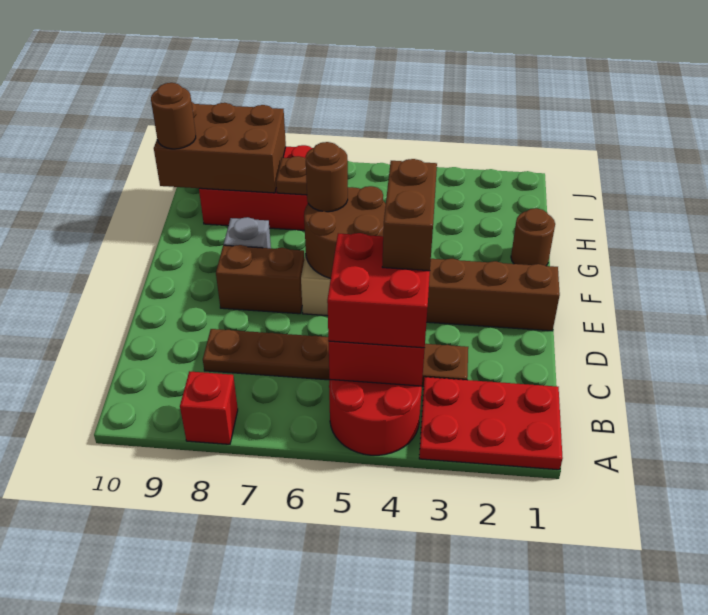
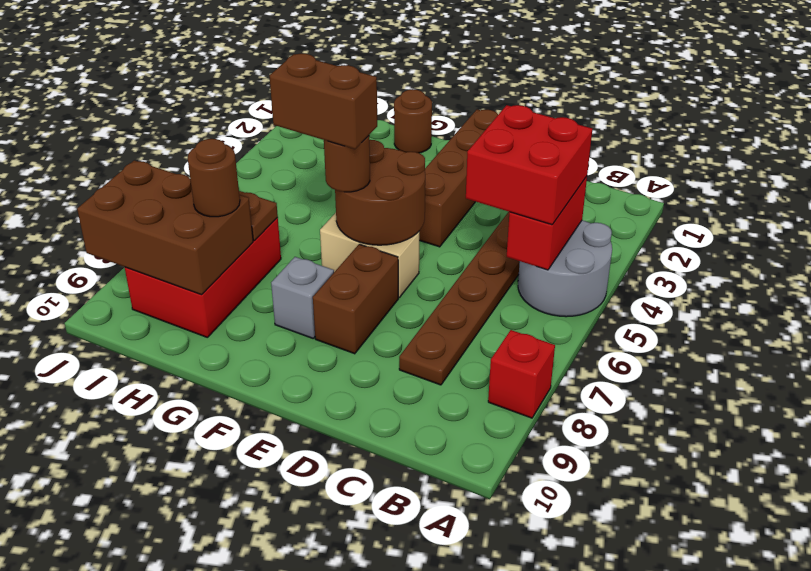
red 2x3 plate [419,377,563,470] -> none
red 2x2 round brick [329,380,422,455] -> grey 2x2 round brick [518,220,612,317]
brown 1x2 brick [382,159,437,271] -> brown 1x2 brick moved to [270,54,377,149]
brown 2x3 brick [154,102,286,193] -> brown 2x3 brick turned to [77,160,253,295]
brown 1x1 round brick [151,83,196,149] -> brown 1x1 round brick moved to [188,139,240,217]

